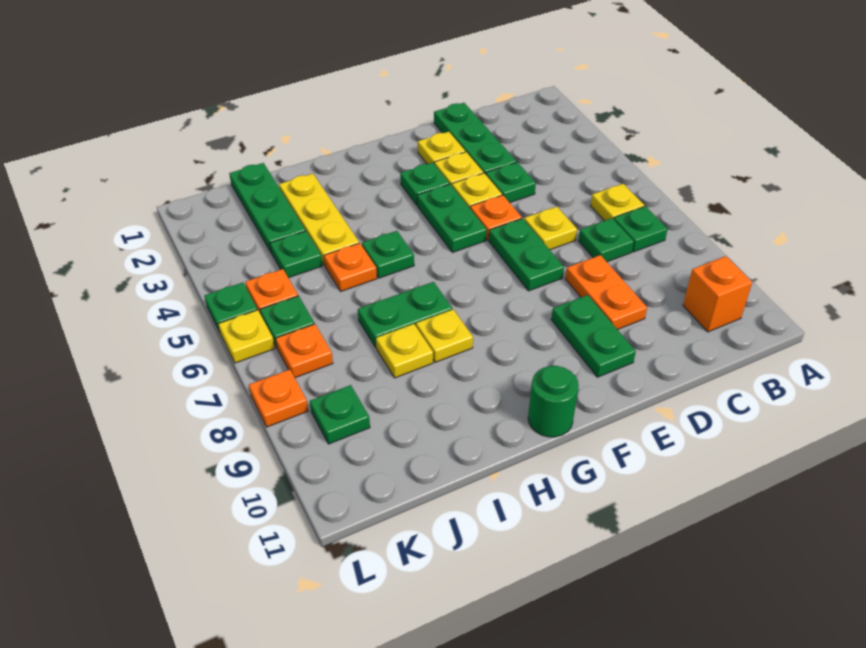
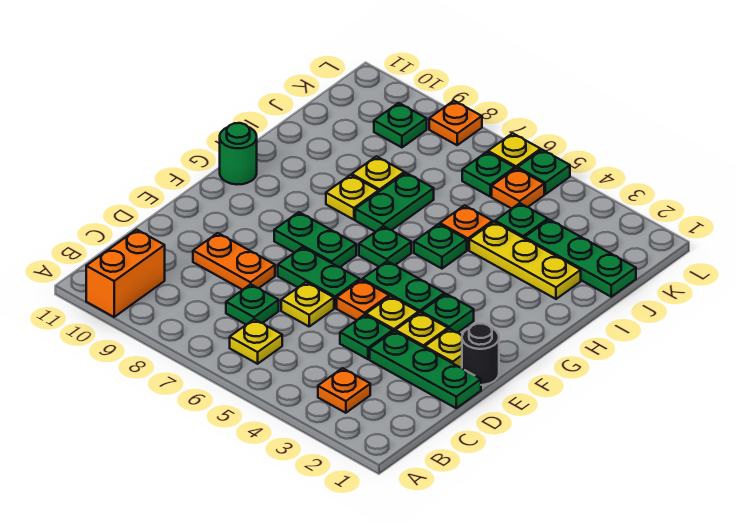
green 1x1 plate [614,206,668,252] -> green 1x1 plate moved to [359,226,411,267]
orange 1x1 brick [683,256,752,332] -> orange 1x2 brick [86,230,165,317]
none -> black 1x1 round brick [462,324,499,385]
green 1x2 plate [551,295,636,377] -> green 1x2 plate moved to [274,212,356,267]
orange 1x1 plate [276,324,333,378] -> orange 1x1 plate moved to [318,368,370,413]

